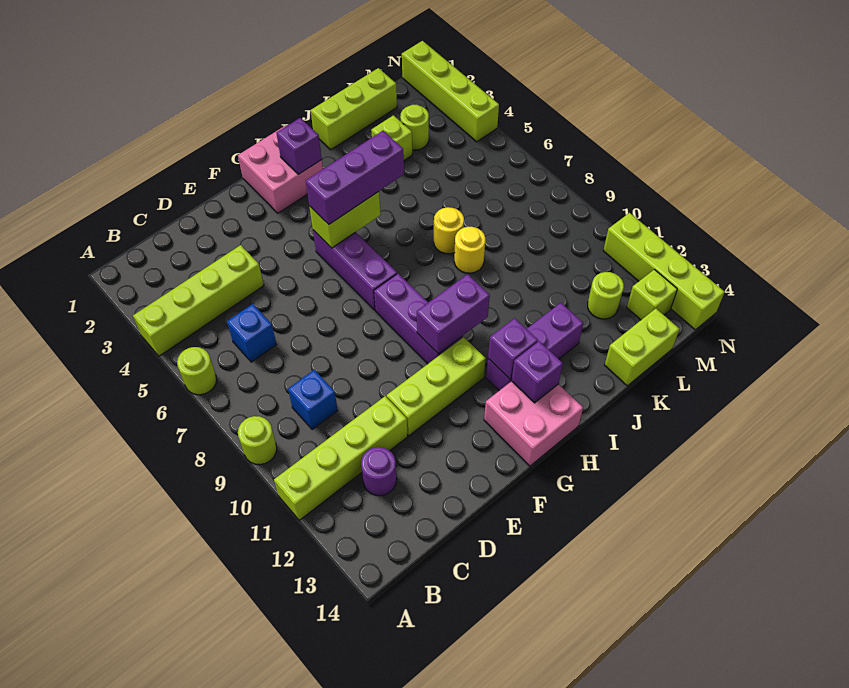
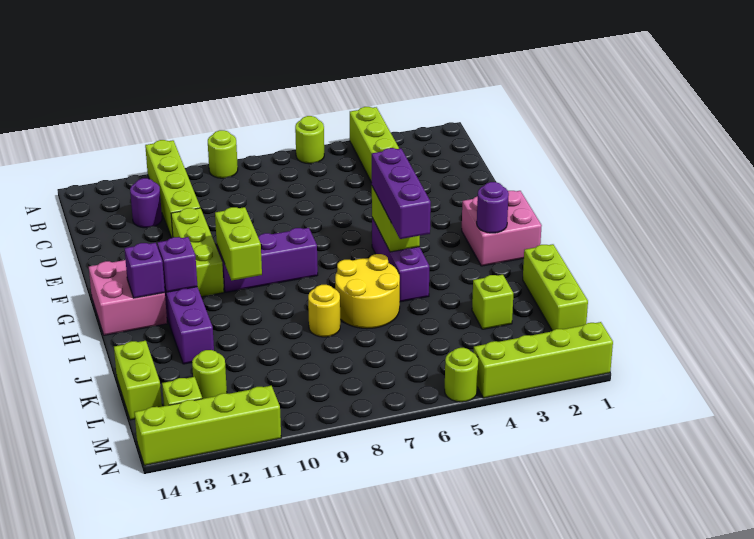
blue 1x1 brick [227,304,276,362] -> none
blue 1x1 brick [288,370,338,430] -> none
purple 1x3 brick [313,230,397,310] -> purple 1x3 brick turned to [372,218,429,302]
purple 1x2 brick [417,274,490,354] -> lime 1x2 brick [215,207,262,280]
purple 1x1 brick [276,118,322,174] -> purple 1x1 round brick [477,182,509,233]
yellow 1x1 round brick [434,207,464,254] -> yellow 2x2 round brick [335,254,400,329]
lime 1x1 round brick [400,105,429,150] -> lime 1x1 round brick moved to [445,348,478,402]

